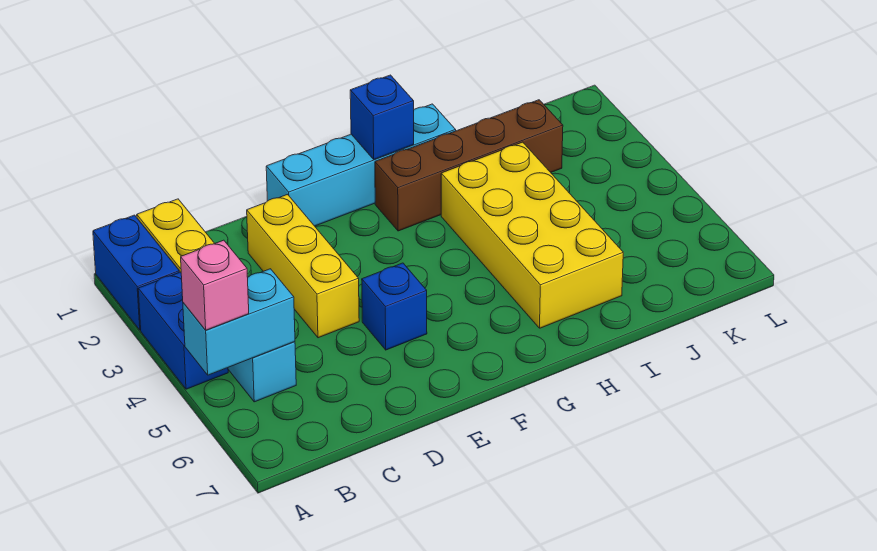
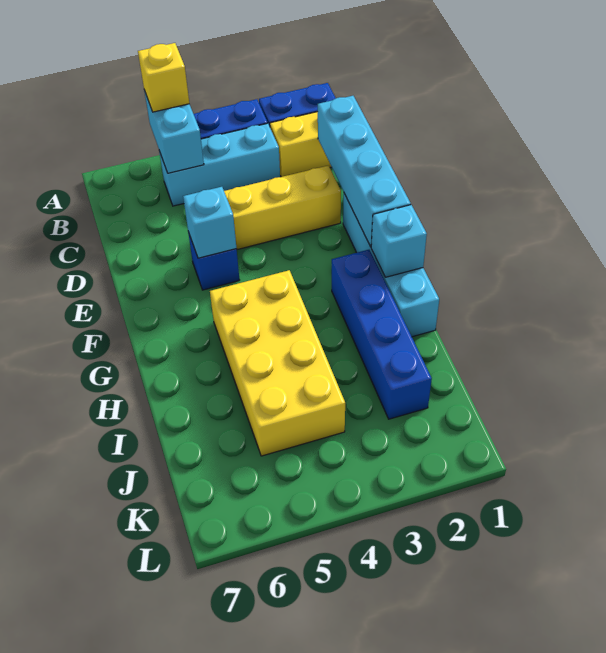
pink 1x1 brick [181,240,249,330] -> yellow 1x1 brick [138,43,189,112]
none -> cyan 1x4 brick [318,96,411,247]
none -> cyan 1x1 brick [183,187,236,258]
blue 1x1 brick [350,75,414,159] -> cyan 1x1 brick [371,205,427,277]
brown 1x4 brick [375,100,563,231] -> blue 1x4 brick [332,250,432,419]
yellow 2x4 brick [441,142,623,328] -> yellow 2x4 brick turned to [210,270,345,456]

